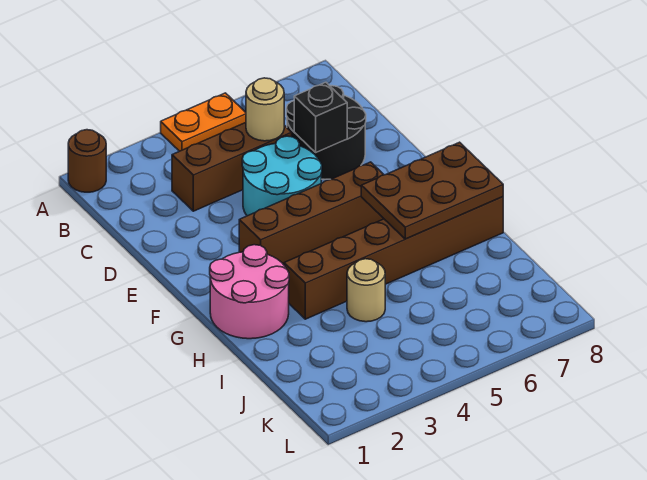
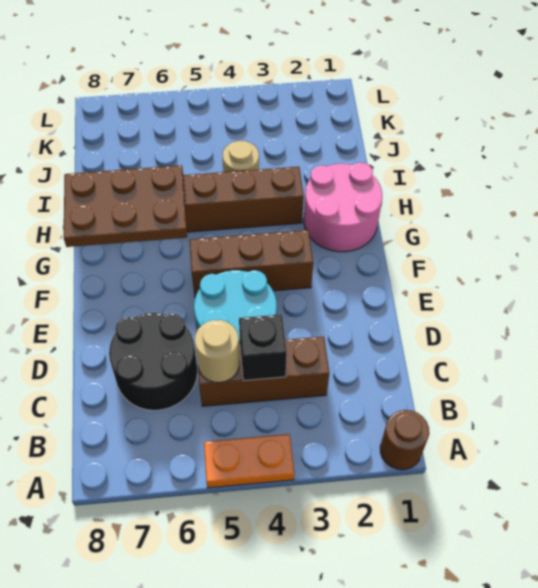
black 1x1 brick [294,82,347,152] -> black 1x1 brick moved to [239,314,287,381]
brown 1x4 brick [239,162,384,265] -> brown 1x3 brick [189,230,313,297]

